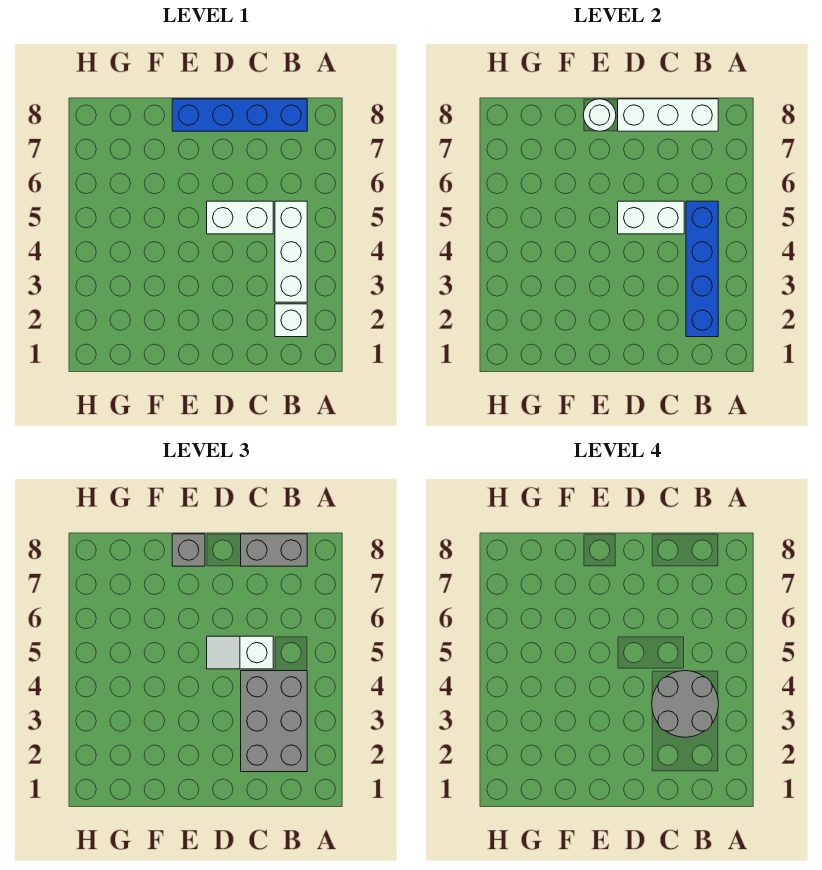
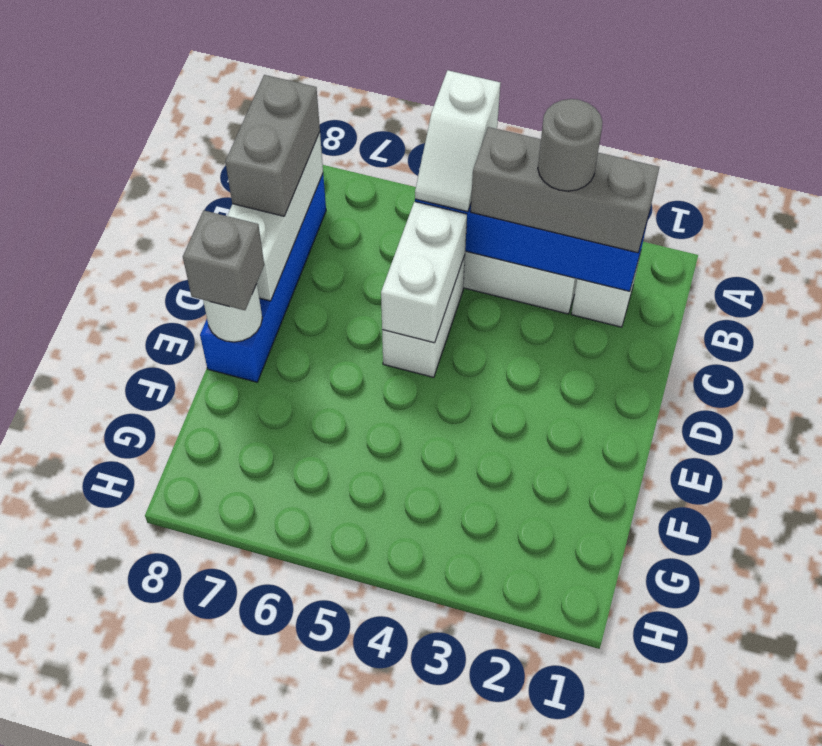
grey 2x3 brick [241,671,307,772] -> grey 1x3 brick [471,127,659,253]
grey 2x2 round brick [652,671,718,737] -> grey 1x1 round brick [538,99,602,191]
white 1x2 slope [207,636,273,669] -> white 1x2 slope moved to [415,70,500,212]

